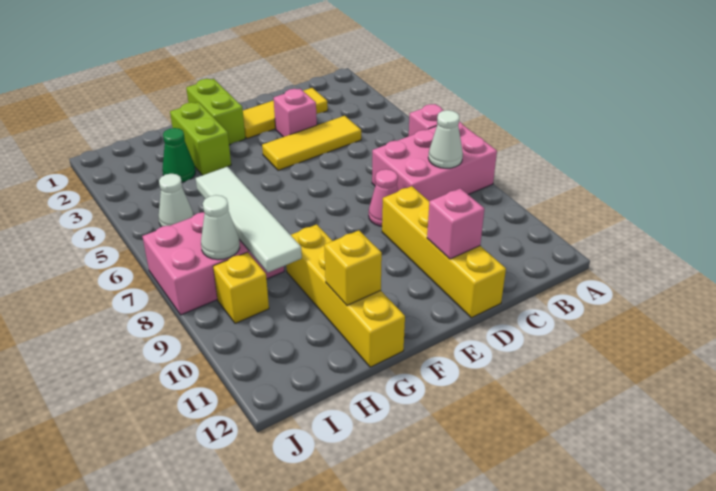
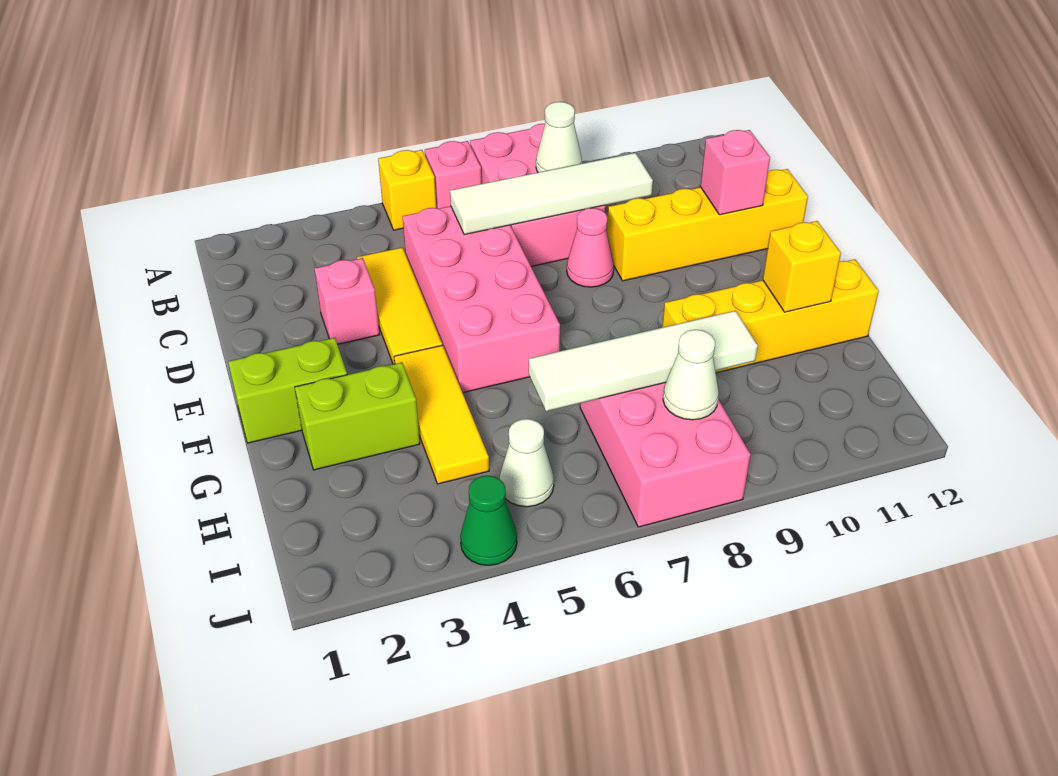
yellow 1x3 tile [243,88,328,139] -> yellow 1x3 tile moved to [394,345,489,484]
none -> pink 2x4 brick [403,206,560,393]
none -> white 1x4 tile [450,153,653,235]
green 1x1 cone [162,128,195,182] -> green 1x1 cone moved to [460,476,517,565]
yellow 1x1 brick [213,252,269,323] -> yellow 1x1 brick moved to [378,150,436,230]

